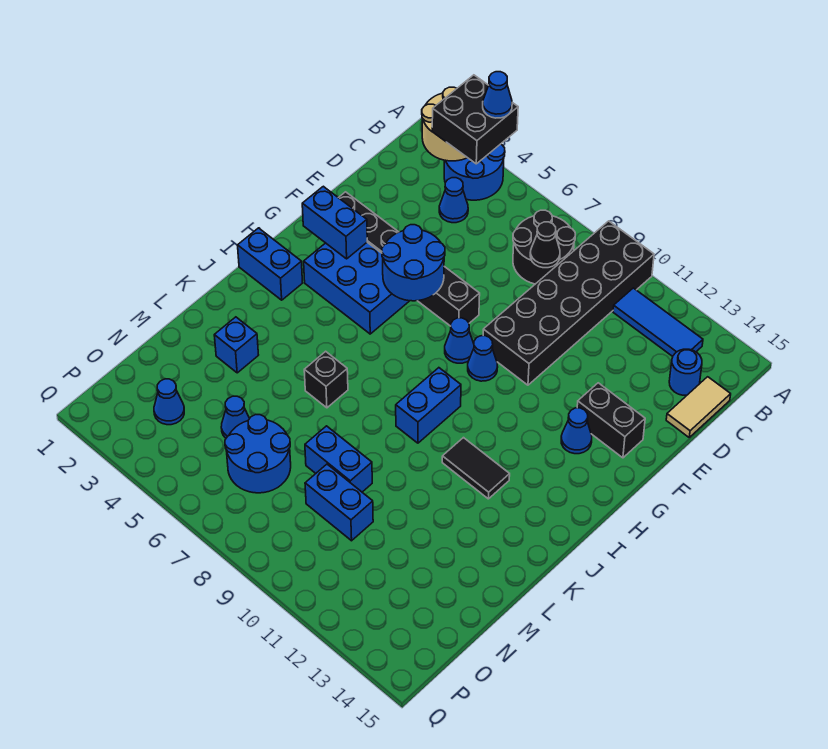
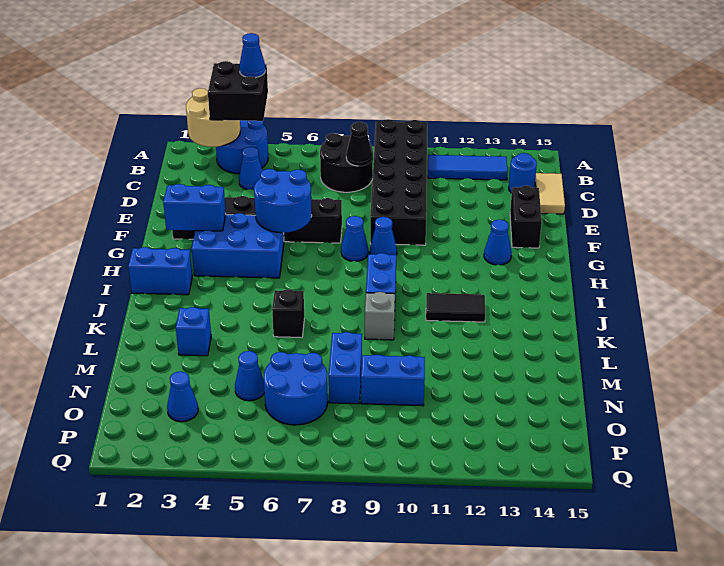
black 1x2 brick [577,383,645,458] -> black 1x2 brick turned to [510,186,542,248]
none -> grey 1x1 brick [365,292,395,340]
blue 1x2 brick [305,426,372,492] -> blue 1x2 brick turned to [329,332,362,404]

